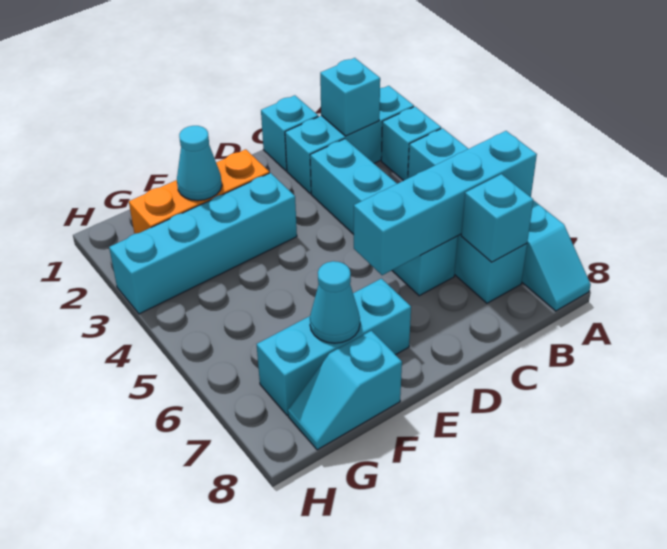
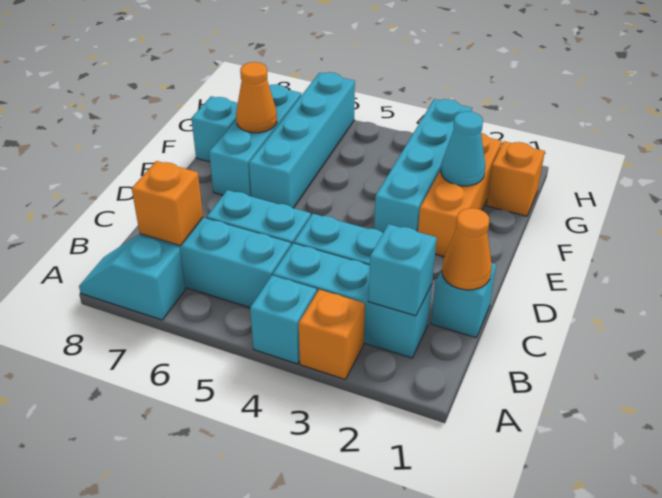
cyan 1x3 brick [285,86,414,194] -> cyan 1x3 brick turned to [273,243,432,358]
cyan 1x1 brick [381,107,441,181] -> orange 1x1 brick [299,290,365,379]
cyan 1x4 brick [354,131,537,275] -> cyan 1x4 brick moved to [249,72,355,208]
cyan 1x1 brick [461,174,533,262] -> orange 1x1 brick [132,161,203,246]
none -> orange 1x1 cone [442,208,492,290]
cyan 1x1 cone [310,261,360,343] -> orange 1x1 cone [236,62,277,133]
none -> orange 1x1 brick [487,141,545,216]

